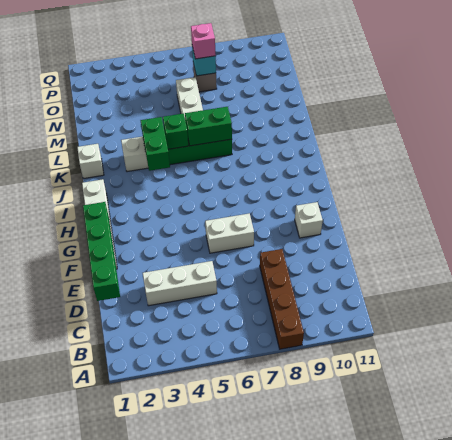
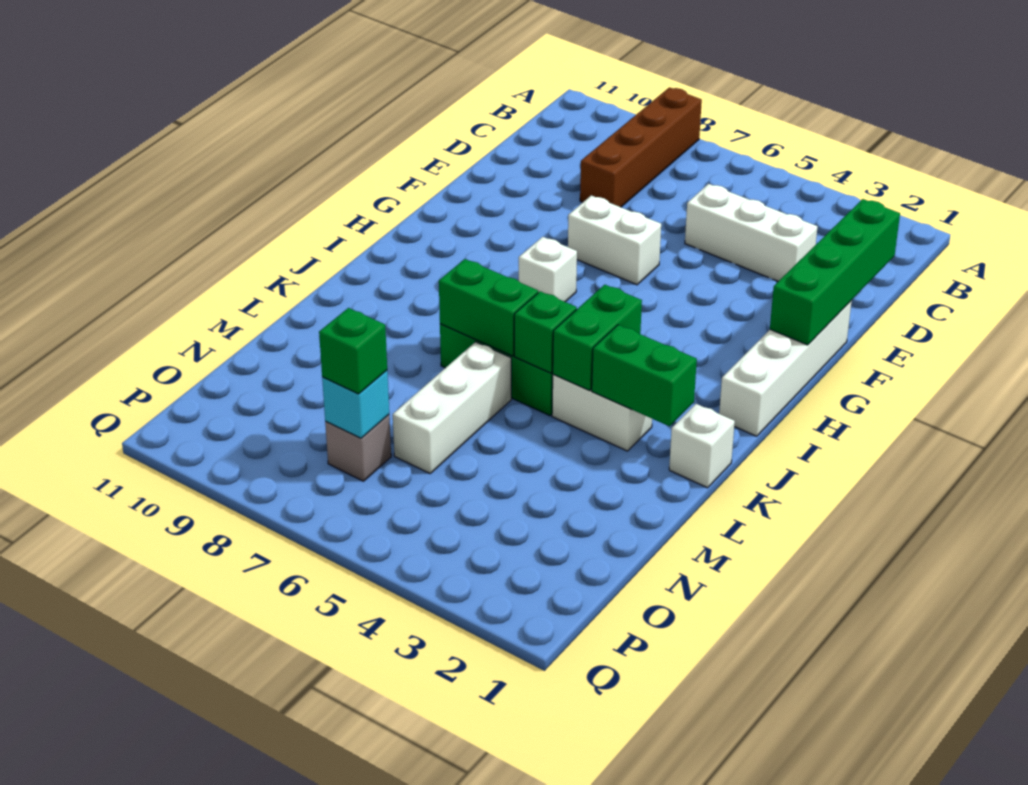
white 1x1 brick [295,202,323,238] -> white 1x1 brick moved to [519,237,577,302]
none -> green 1x2 brick [592,325,697,426]
pink 1x1 brick [191,23,216,59] -> green 1x1 brick [319,308,387,394]

